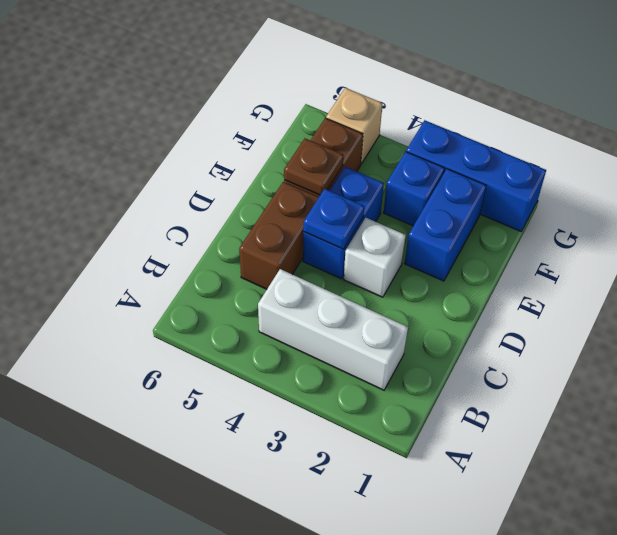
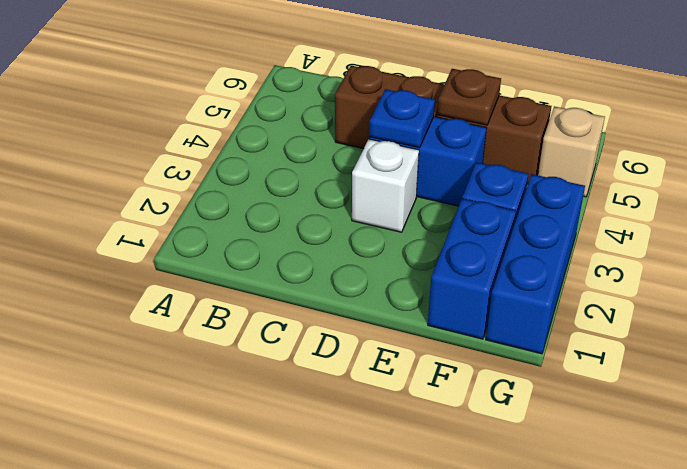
white 1x3 brick [258,269,408,390] -> none
blue 1x2 brick [405,169,486,281] -> blue 1x2 brick turned to [428,199,516,339]

